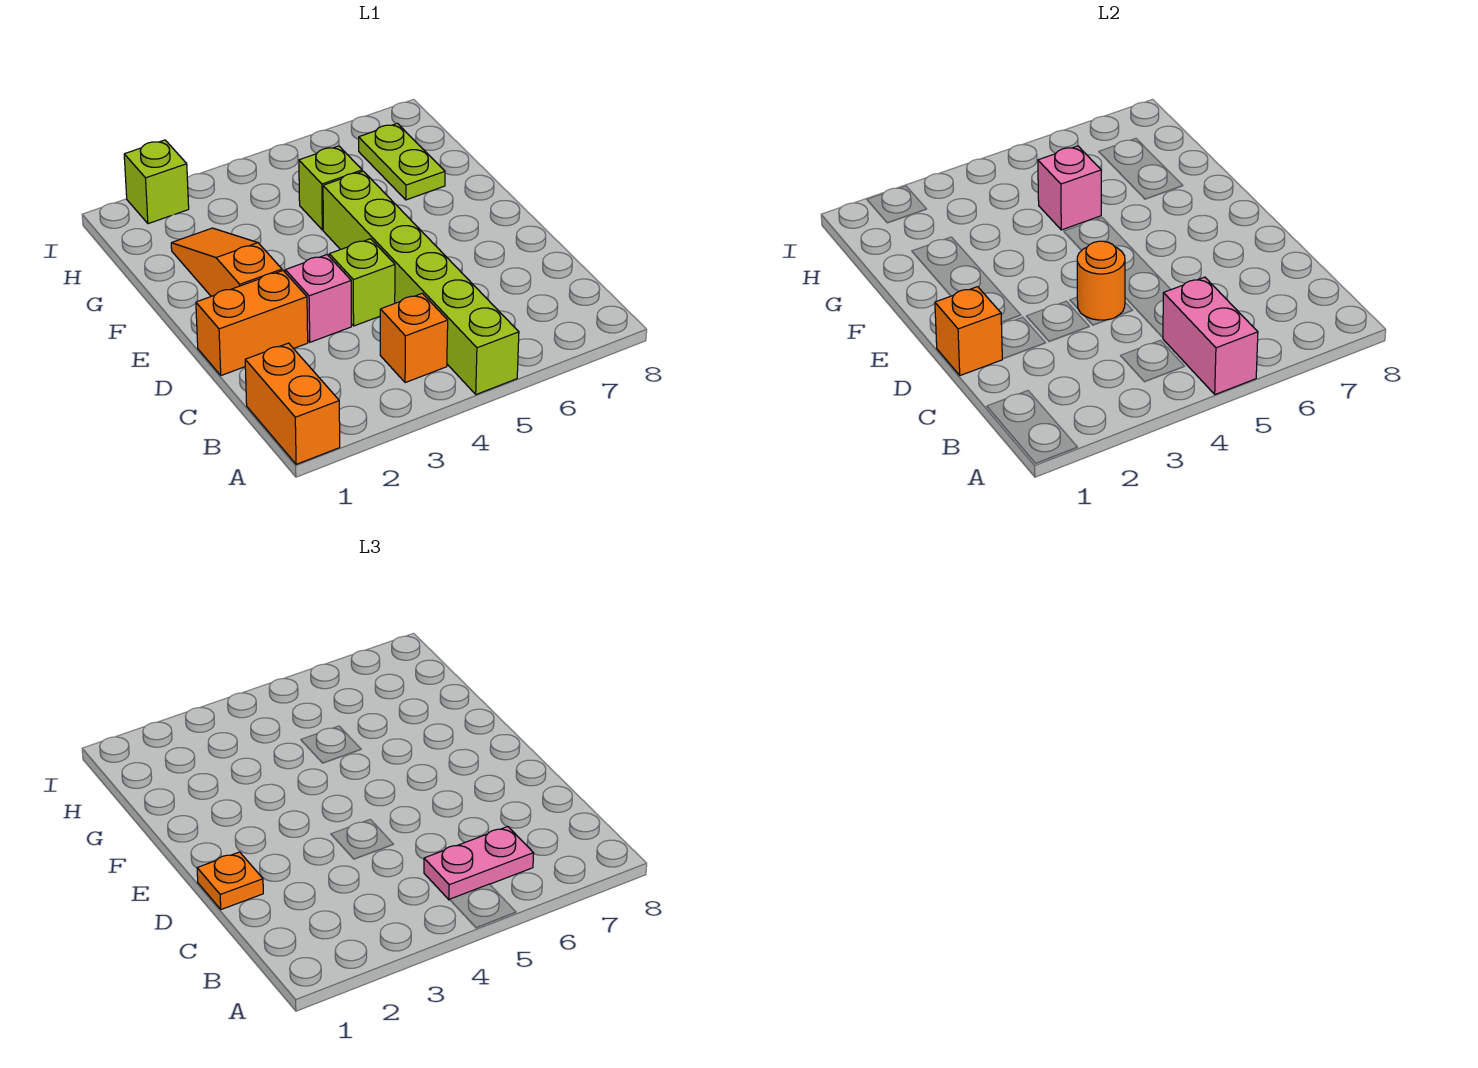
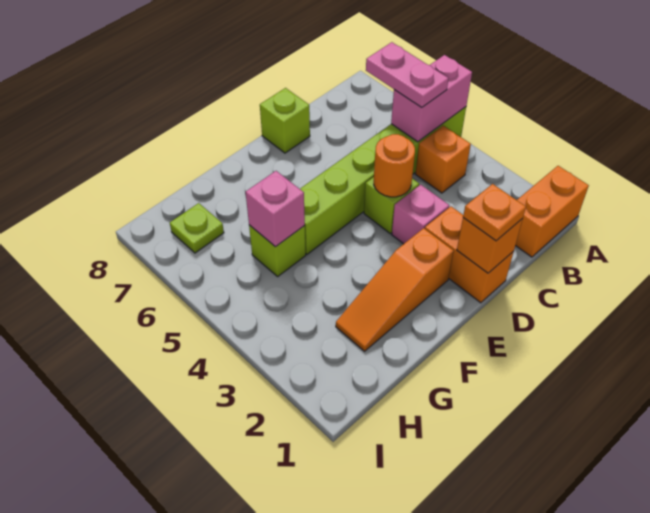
lime 1x2 plate [359,123,445,200] -> lime 1x1 plate [170,203,224,253]
lime 1x1 brick [124,140,189,224] -> lime 1x1 brick moved to [260,88,310,153]

